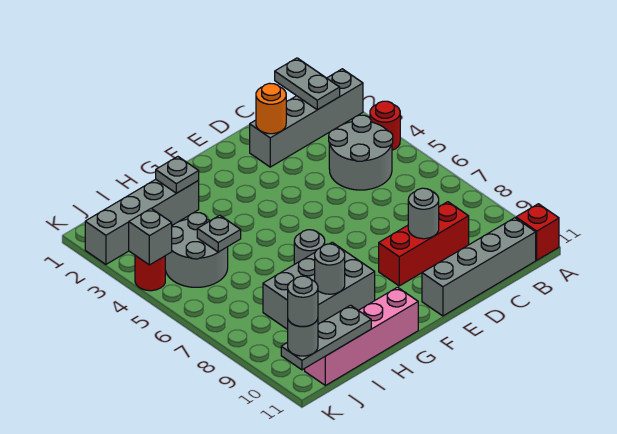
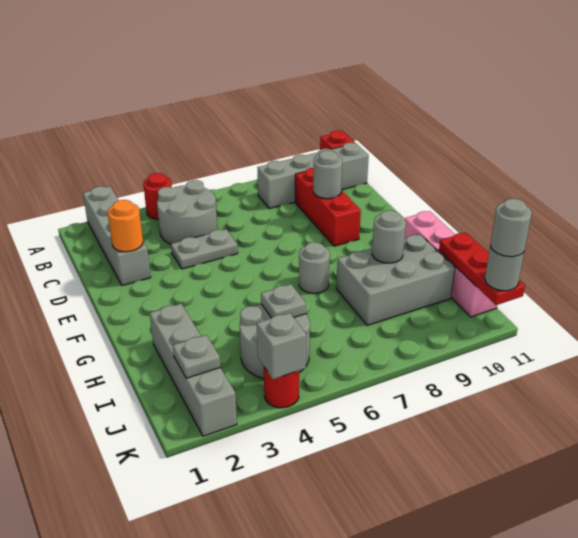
grey 1x2 plate [275,58,340,110] -> grey 1x2 plate moved to [171,229,238,269]
grey 1x4 brick [422,218,536,316] -> grey 1x4 brick turned to [257,143,369,209]
grey 2x3 brick [263,242,375,330] -> grey 2x3 brick turned to [336,235,455,325]
grey 1x1 plate [156,157,199,193] -> grey 1x1 plate moved to [173,335,220,378]
grey 1x3 plate [281,305,371,370] -> red 1x3 plate [439,233,525,305]

